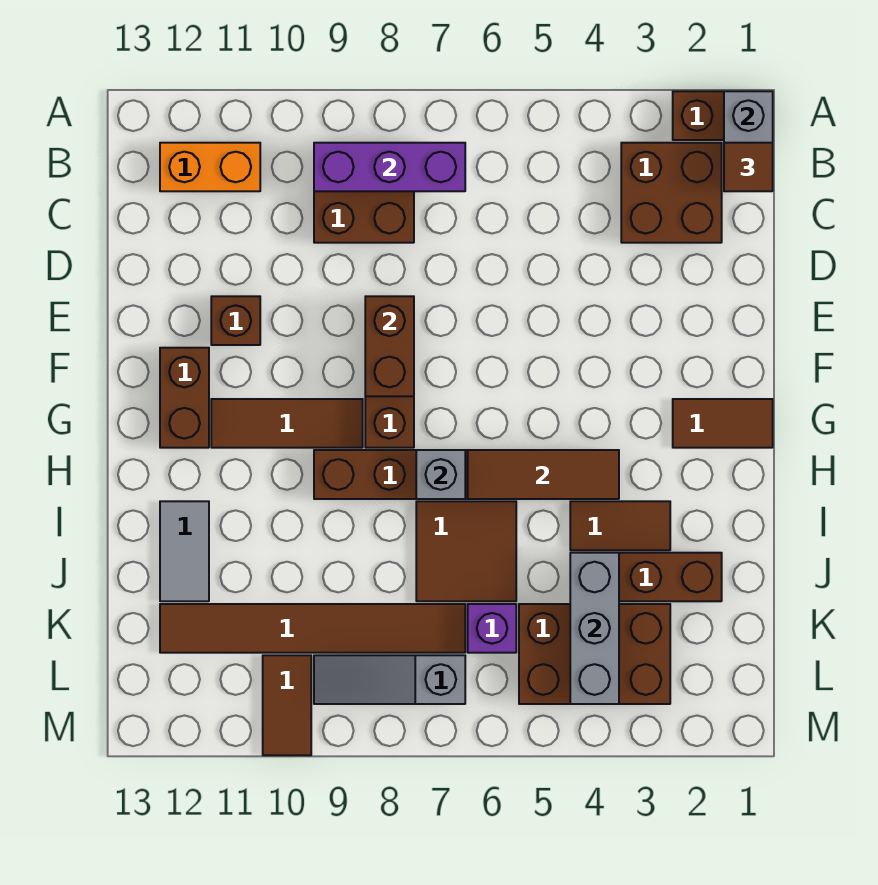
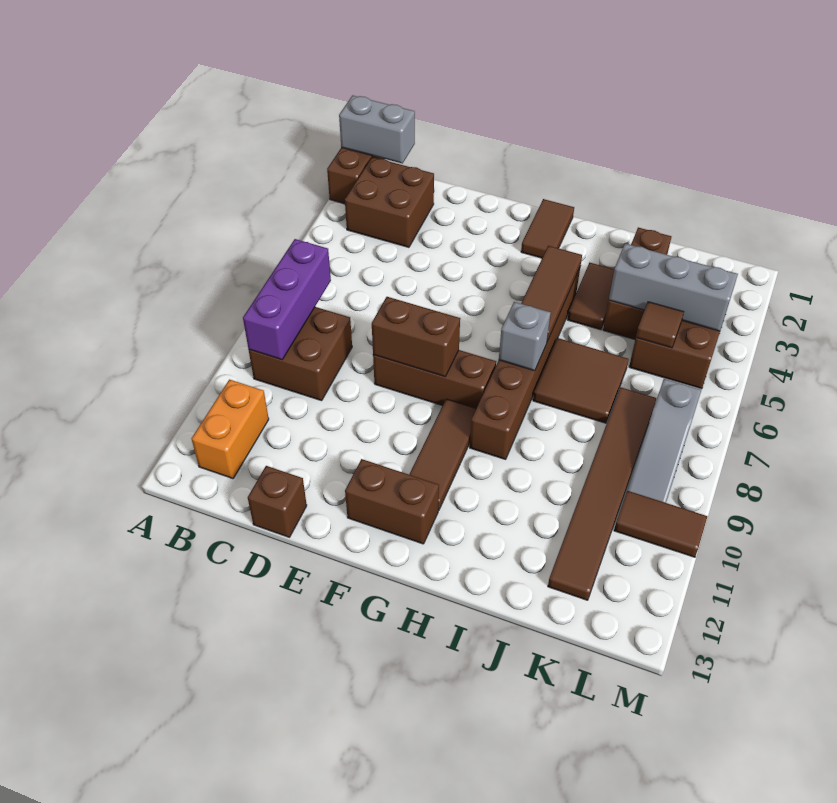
brown 1x1 tile [724,143,773,191] -> brown 1x1 tile moved to [636,302,684,348]
brown 1x1 brick [211,296,260,345] -> brown 1x1 brick moved to [248,466,307,537]
grey 1x2 tile [160,501,209,601] -> none
purple 1x1 brick [468,604,516,653] -> none

